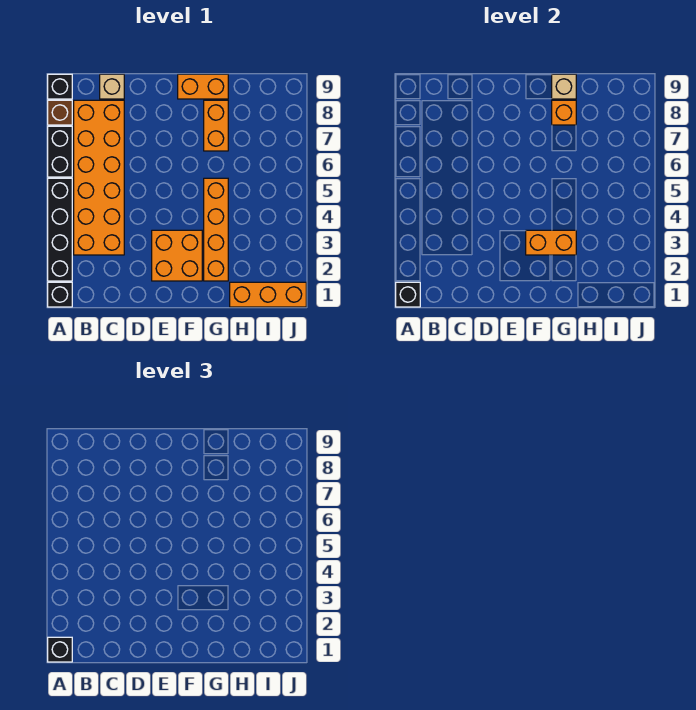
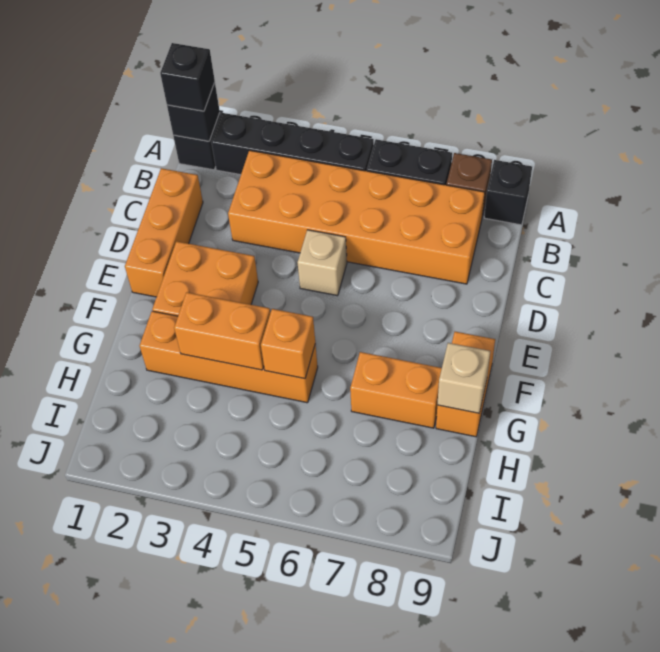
tan 1x1 brick [100,74,124,99] -> tan 1x1 brick moved to [298,230,347,296]
orange 1x2 brick [526,230,576,255] -> orange 1x2 brick turned to [174,292,270,370]
orange 1x1 brick [552,100,576,125] -> orange 1x1 brick moved to [261,309,315,379]
orange 1x3 brick [230,282,306,307] -> orange 1x3 brick moved to [125,168,203,297]

